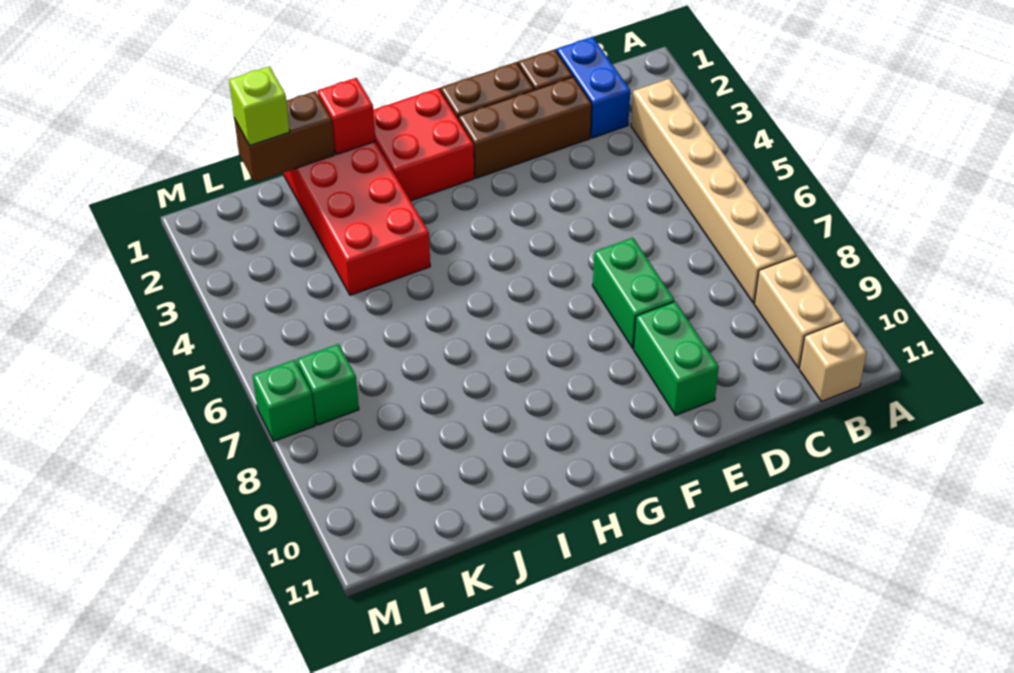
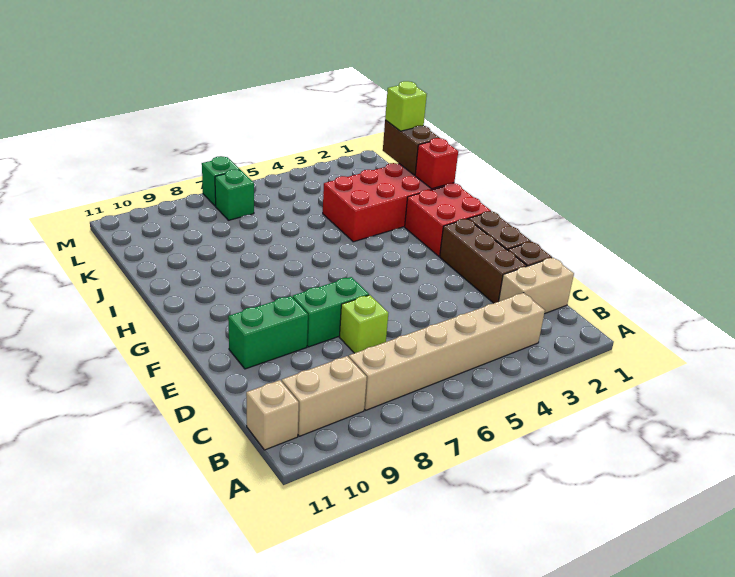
blue 1x2 brick [557,37,630,138] -> tan 1x2 brick [499,258,574,314]
none -> lime 1x1 brick [339,295,388,353]

